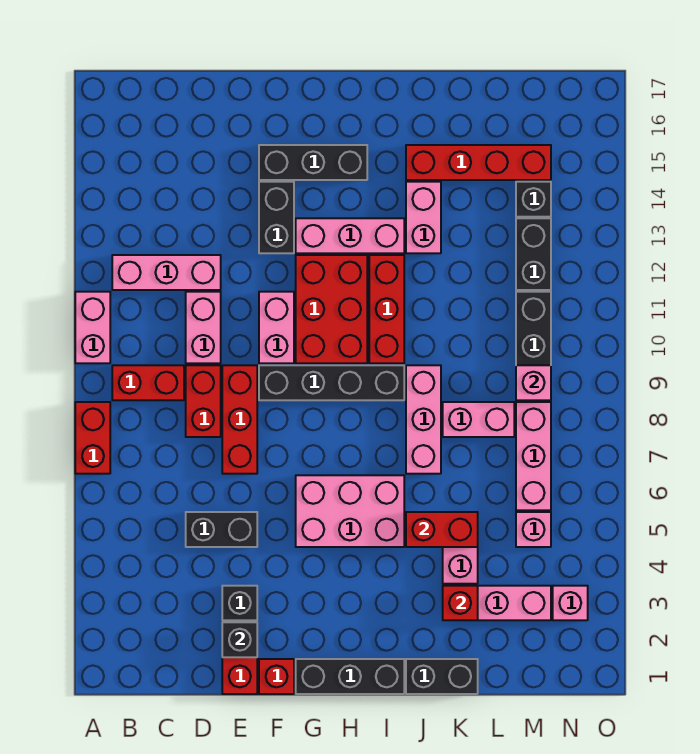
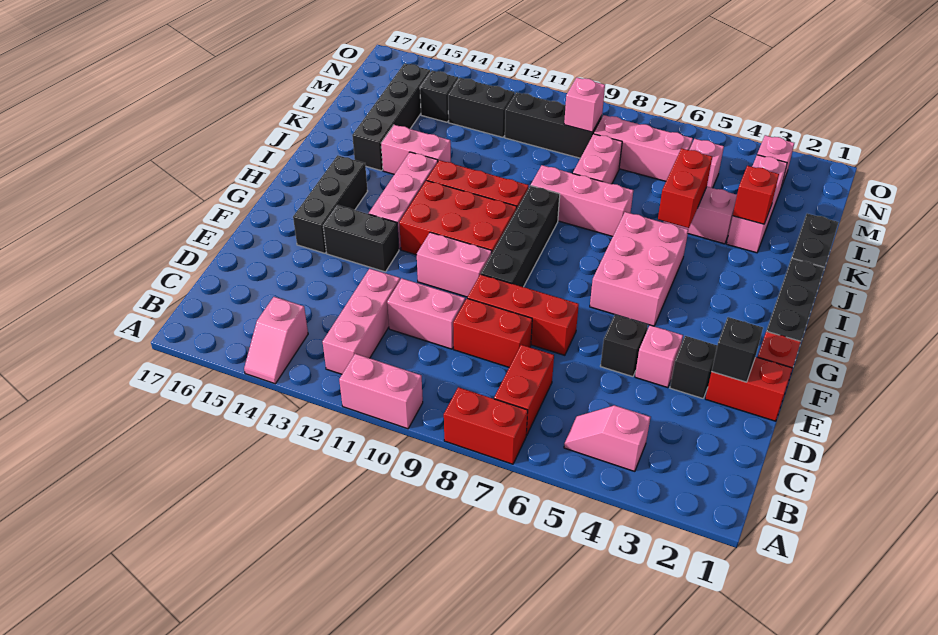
none -> pink 1x2 slope [244,297,308,384]
none -> pink 1x2 slope [564,405,650,471]
red 1x2 brick [112,365,184,400] -> red 1x2 brick moved to [494,345,554,435]
black 1x2 brick [186,512,257,547] -> black 1x1 brick [601,315,648,377]
none -> pink 1x1 brick [635,325,683,388]
red 1x4 brick [406,145,551,180] -> black 1x4 brick [352,63,430,171]

